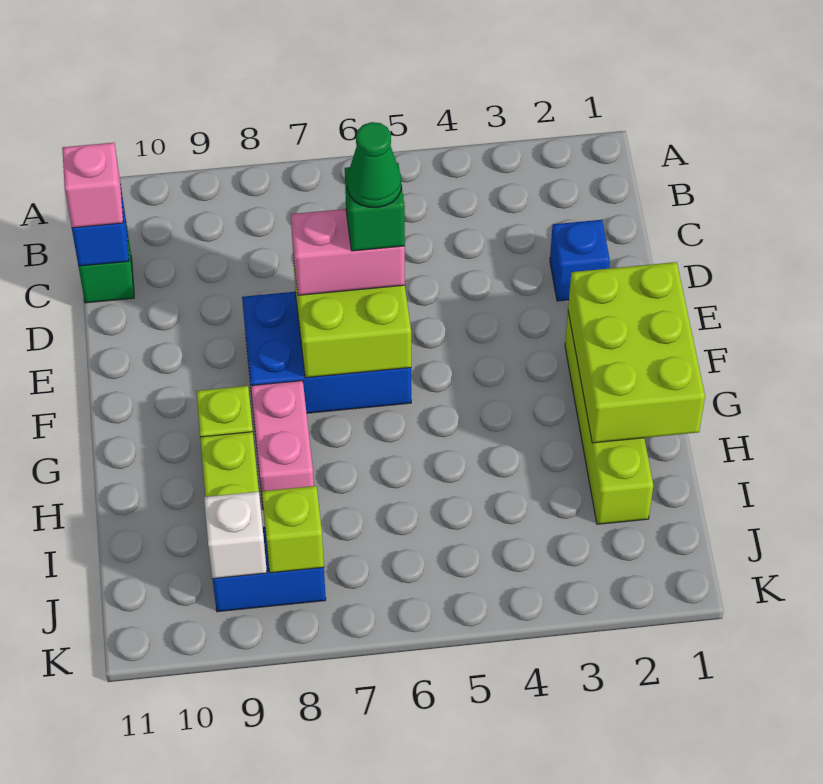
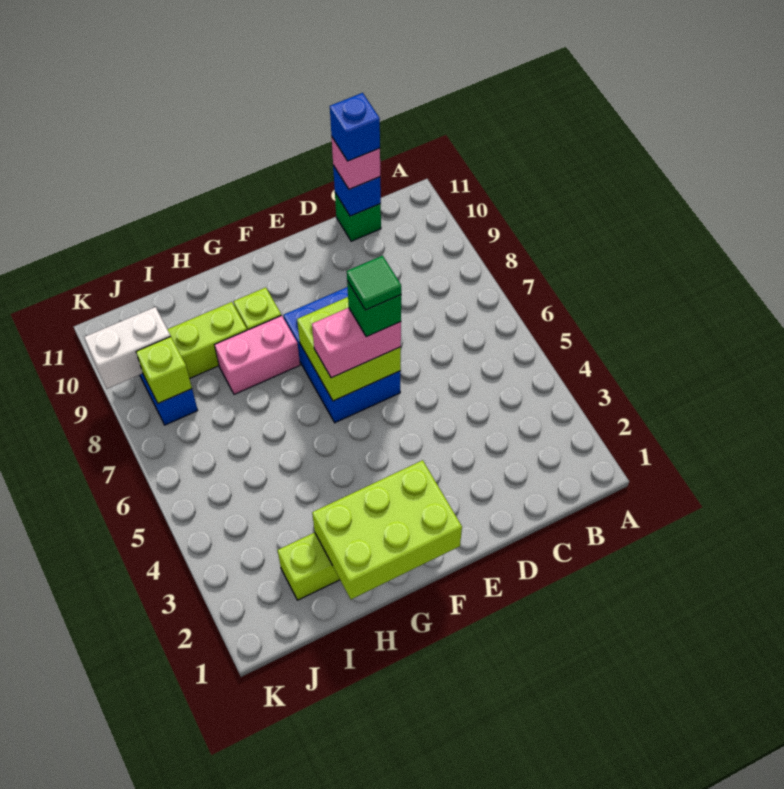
blue 1x1 brick [550,220,610,301] -> blue 1x1 brick moved to [330,93,380,161]
pink 1x2 brick [291,209,405,295] -> pink 1x2 brick turned to [312,308,401,378]
green 1x1 cone [347,122,401,208] -> green 1x1 tile [347,256,401,310]
white 1x1 brick [204,492,267,579] -> white 1x2 brick [84,307,171,389]

